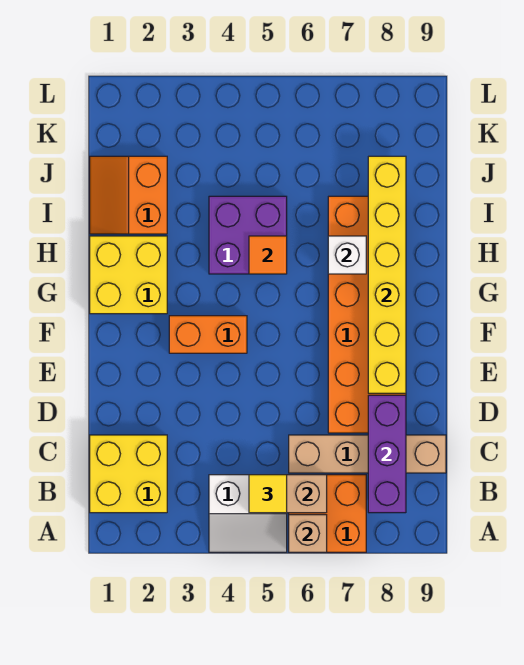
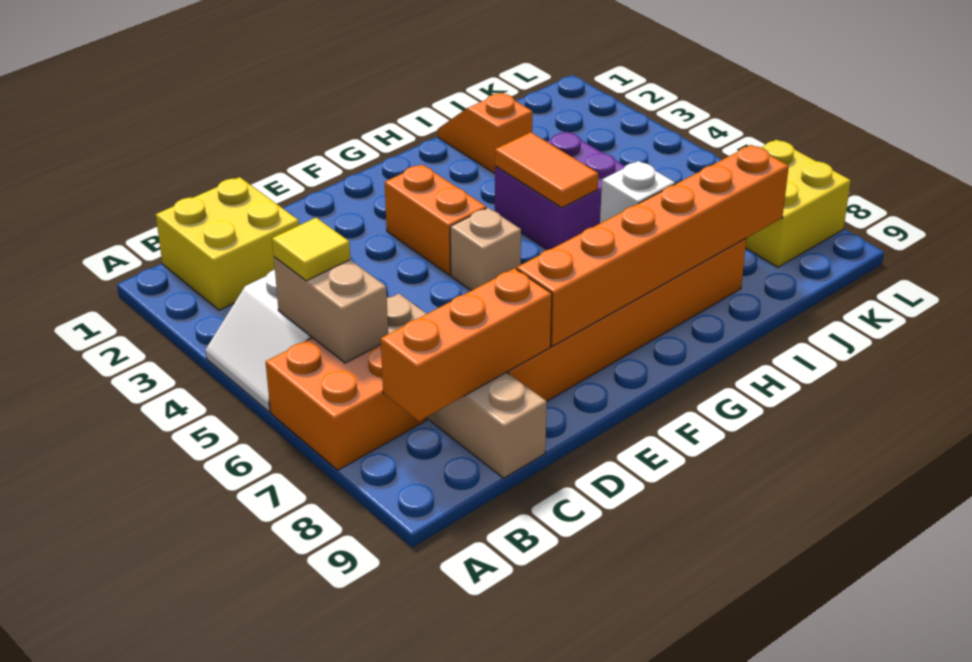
tan 1x1 brick [289,515,327,552] -> tan 1x1 brick moved to [450,208,521,291]
purple 1x3 brick [368,395,406,513] -> orange 1x3 brick [381,268,552,421]
yellow 1x6 brick [368,156,406,393] -> orange 1x6 brick [517,145,789,346]
yellow 2x2 brick [90,236,167,314] -> yellow 2x2 brick moved to [746,140,851,267]
orange 1x1 tile [249,236,287,274] -> orange 1x2 tile [495,132,598,208]
orange 2x2 slope [90,156,167,234] -> orange 1x2 slope [438,93,533,174]

